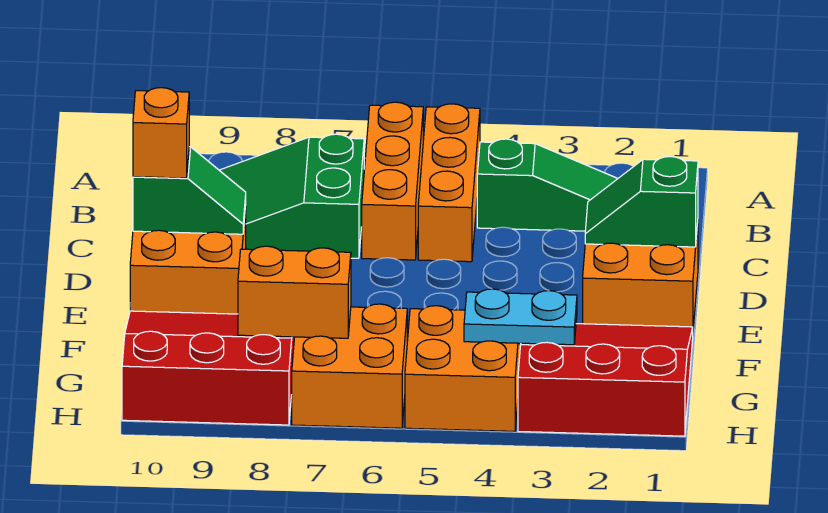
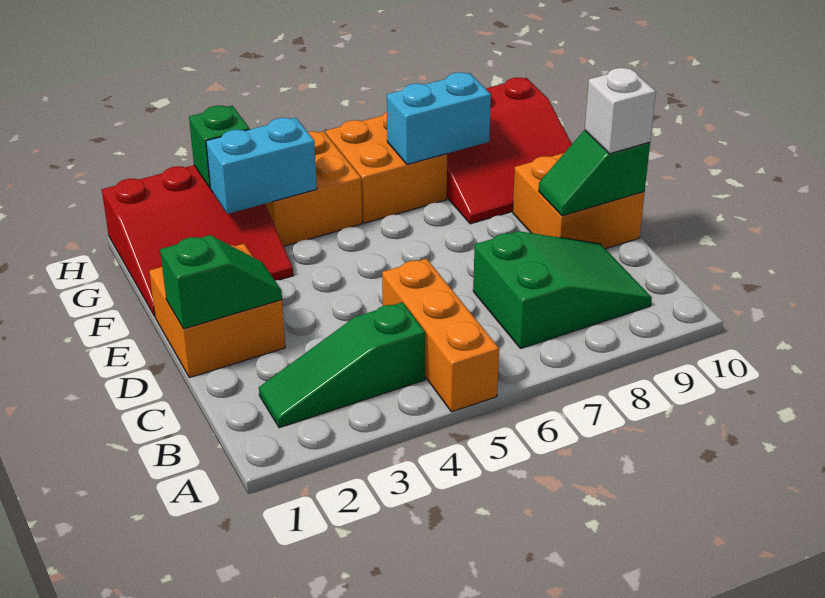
orange 1x3 brick [362,102,423,260] -> none
orange 1x1 brick [133,88,189,178] -> white 1x1 brick [585,68,656,154]
cyan 1x2 plate [464,289,577,345] -> cyan 1x2 brick [206,118,317,214]
orange 1x2 brick [238,246,351,338] -> cyan 1x2 brick [387,72,491,164]
none -> green 1x1 brick [189,105,250,188]

